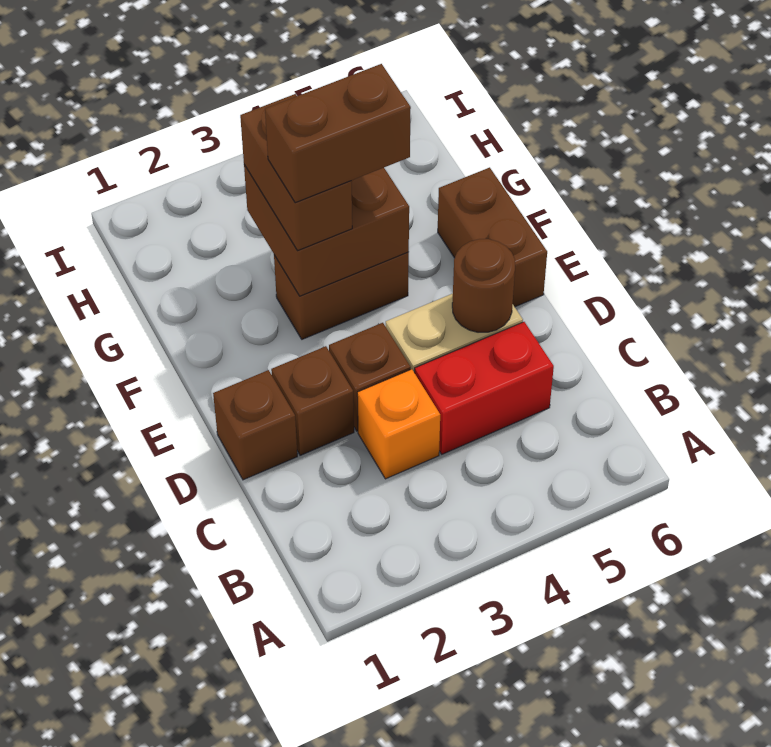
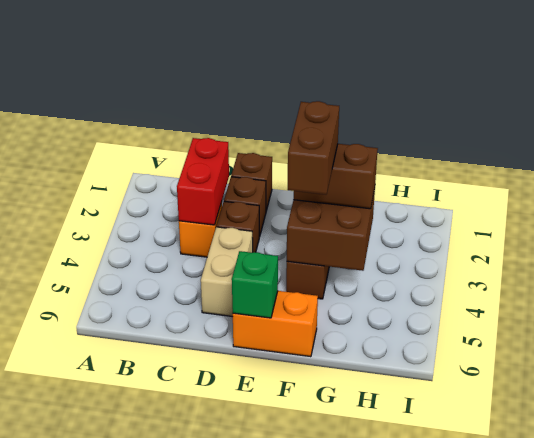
red 1x2 brick [415,322,554,454] -> red 1x2 brick moved to [177,138,229,225]
brown 1x1 round brick [452,239,515,332] -> none
brown 1x2 brick [438,167,547,307] -> orange 1x2 brick [233,291,318,357]
none -> green 1x1 brick [232,251,278,318]

